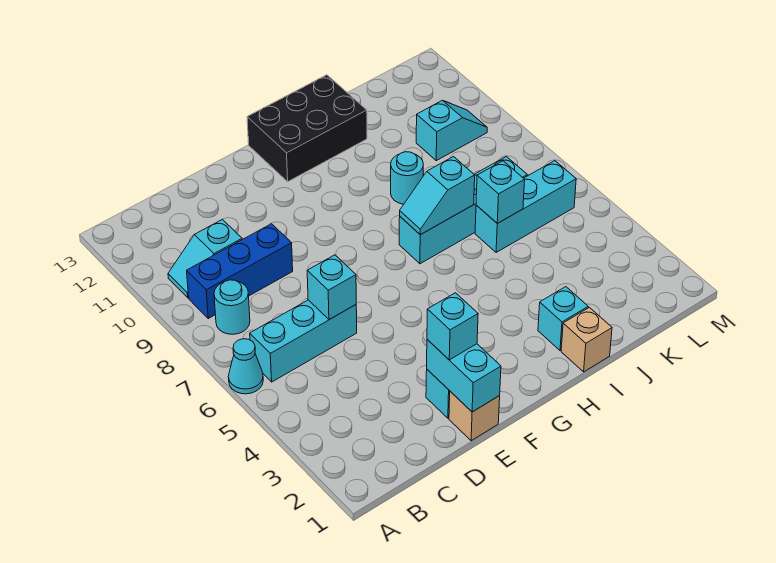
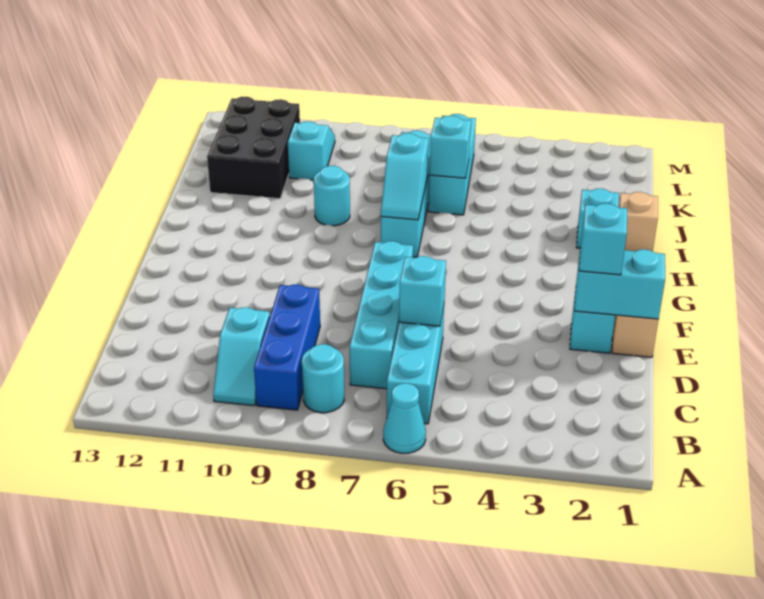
none -> cyan 1x4 brick [350,241,413,389]
black 2x3 brick [247,75,367,182] -> black 2x3 brick moved to [207,97,300,199]

